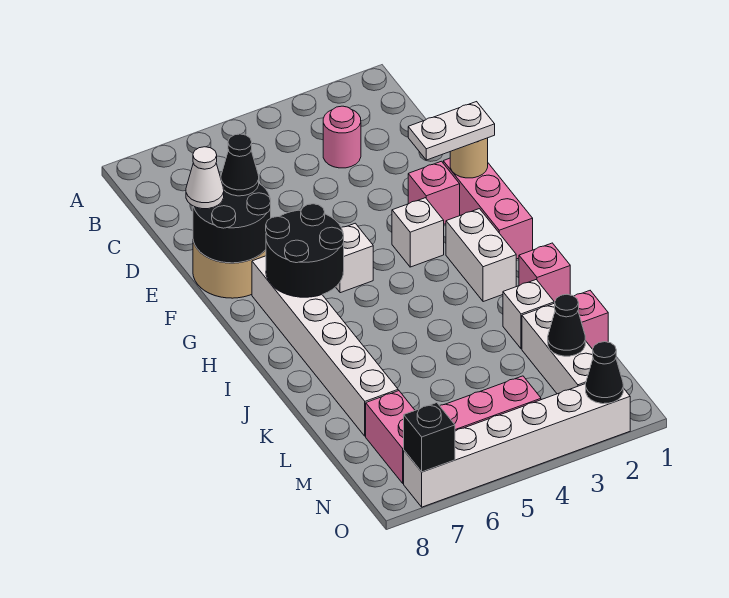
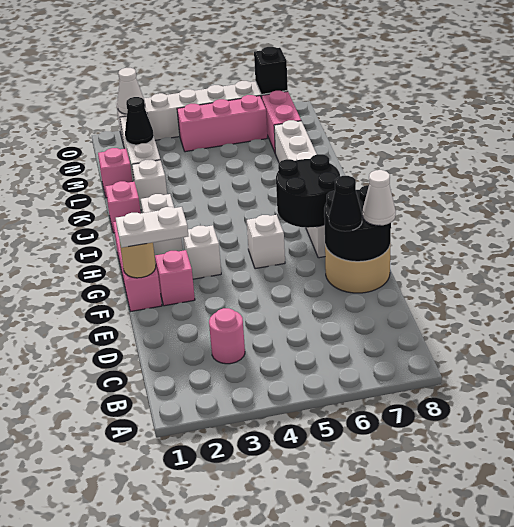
black 1x1 cone [586,342,623,404] -> white 1x1 cone [117,68,145,114]

